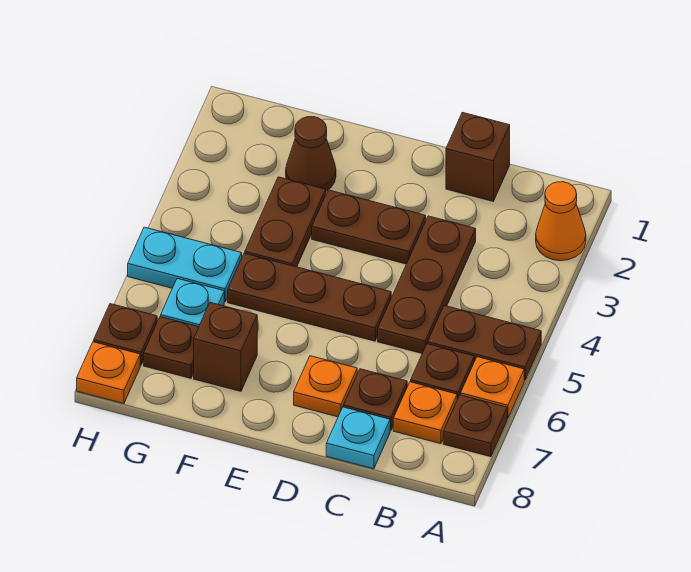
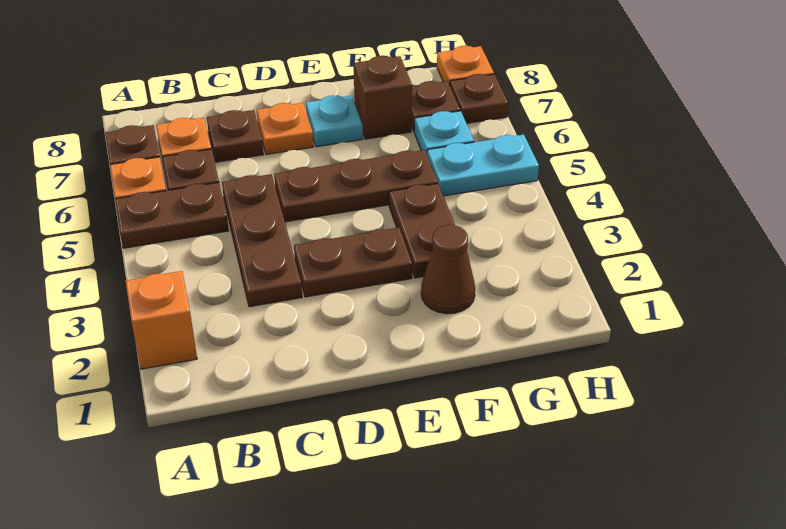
orange 1x1 cone [536,182,586,261] -> orange 1x1 brick [126,271,197,369]
brown 1x1 brick [446,112,510,201] -> none
cyan 1x1 plate [326,407,390,469] -> cyan 1x1 plate moved to [306,95,363,147]

